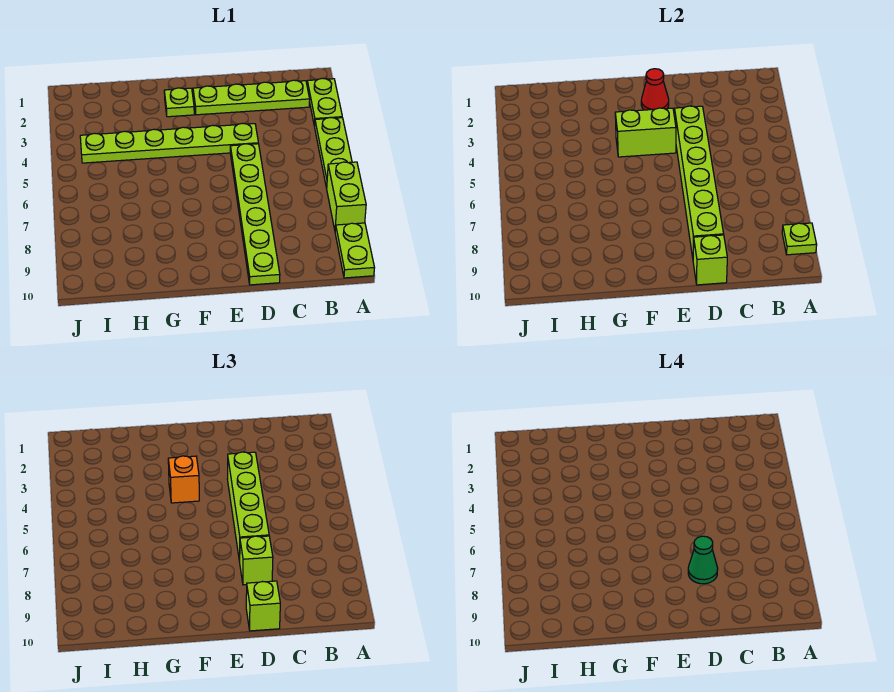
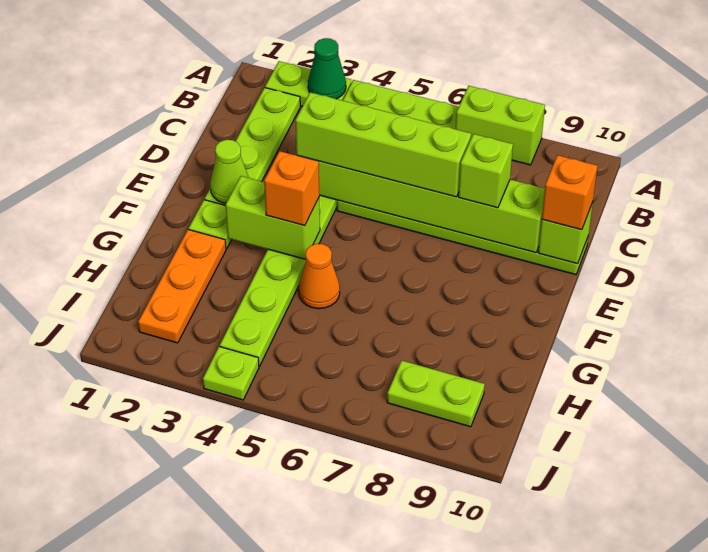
lime 1x2 plate [335,223,374,278] -> lime 1x2 plate moved to [387,361,485,427]
lime 1x1 plate [782,223,817,255] -> lime 1x1 plate moved to [203,346,259,400]
green 1x1 cone [688,536,718,584] -> green 1x1 cone moved to [308,38,346,99]
lime 1x1 brick [246,581,280,631] -> orange 1x1 brick [542,155,597,230]
red 1x1 cone [641,69,669,110] -> lime 1x1 cone [210,140,249,203]
lime 1x2 brick [615,108,676,157] -> lime 1x2 brick turned to [226,176,320,259]
none -> orange 1x3 plate [138,229,226,343]
none -> orange 1x1 cone [299,244,340,309]

